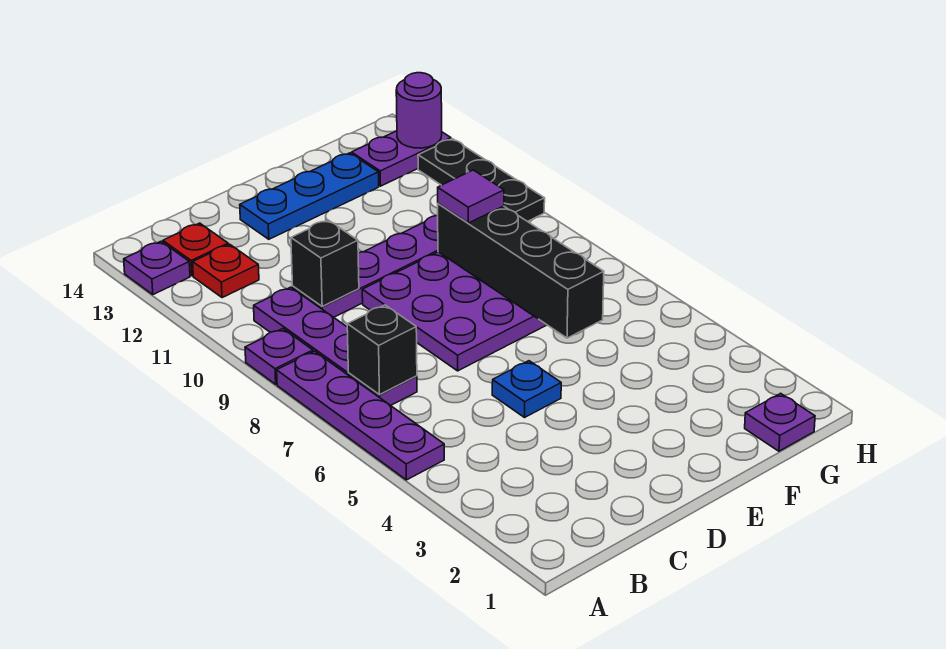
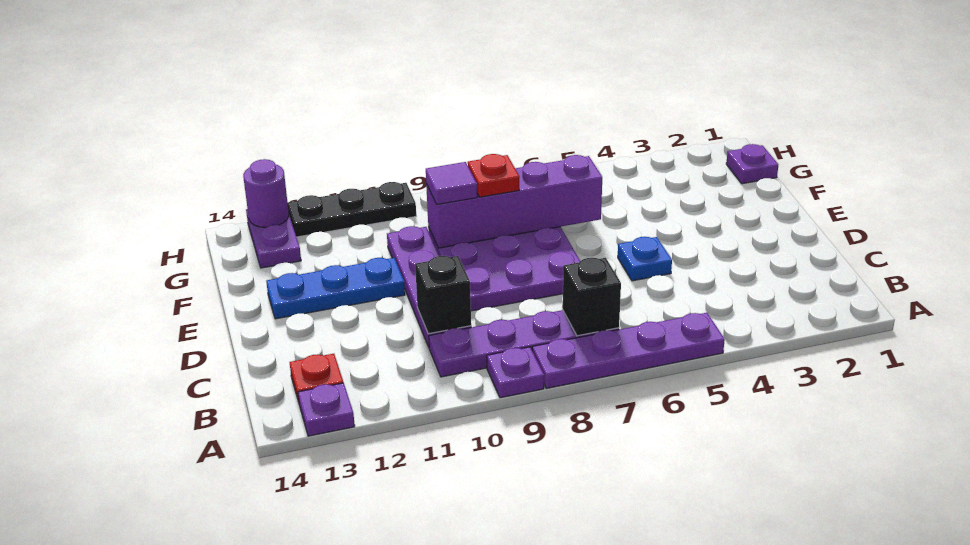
red 1x1 plate [193,244,259,298] -> red 1x1 plate moved to [468,154,519,197]
blue 1x3 plate [240,153,379,239] -> blue 1x3 plate turned to [266,258,405,319]
black 1x4 brick [438,204,604,338] -> purple 1x4 brick [426,155,602,248]

